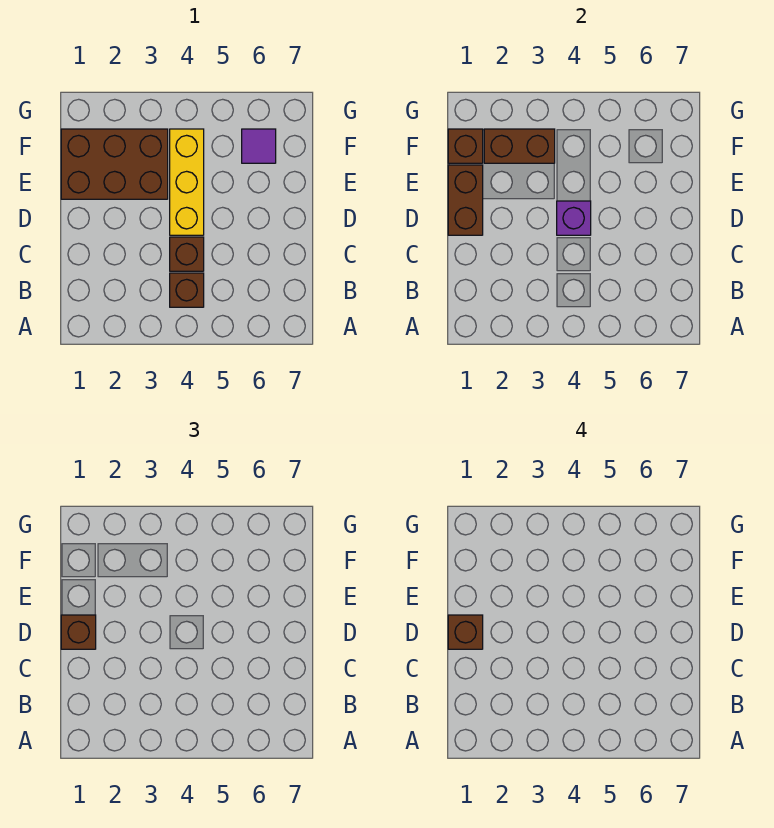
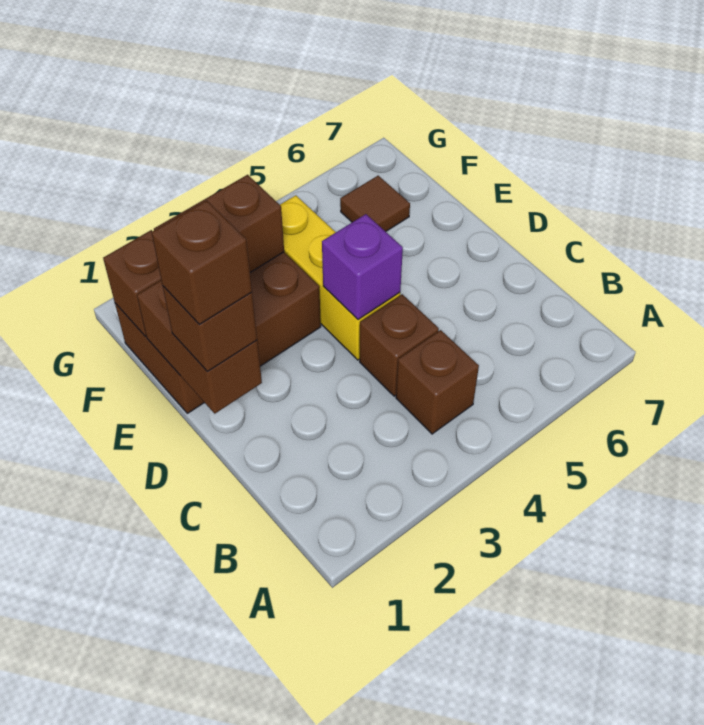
purple 1x1 tile [242,129,276,163] -> brown 1x1 tile [340,176,410,232]

